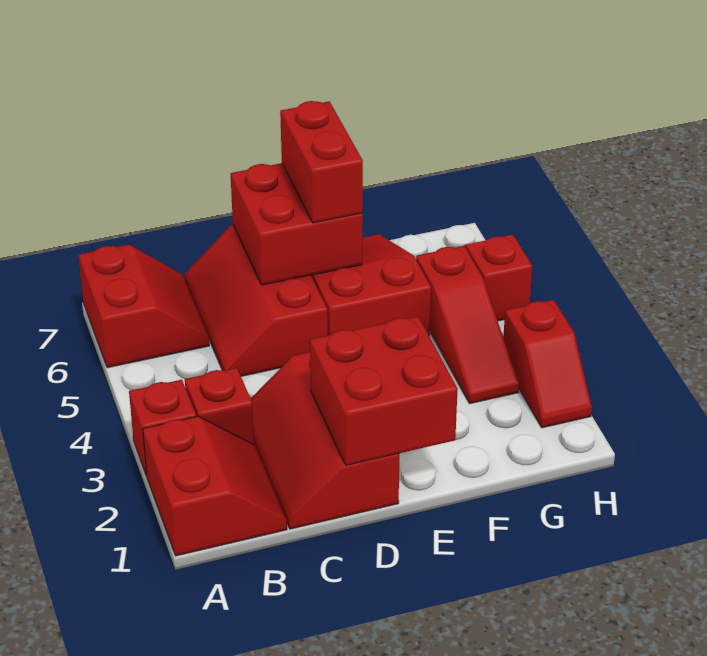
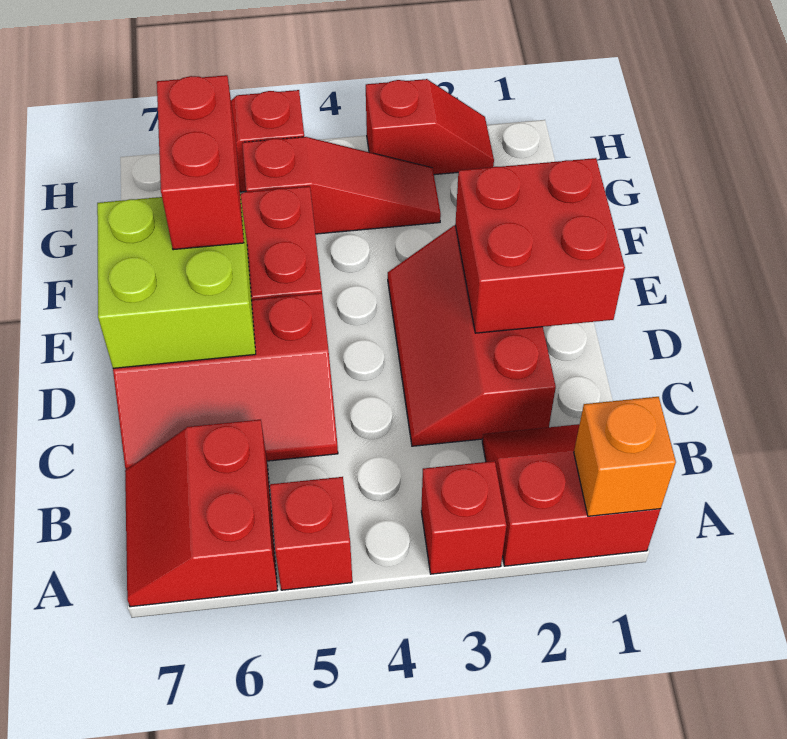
none -> orange 1x1 brick [574,397,676,516]
red 2x2 slope [79,245,209,368] -> red 2x2 slope turned to [125,420,277,607]
red 1x1 brick [185,368,254,444] -> red 1x1 brick moved to [270,477,352,590]
red 2x3 slope [251,352,399,529] -> red 2x3 slope turned to [388,225,556,446]
red 2x2 brick [231,163,363,285] -> lime 2x2 brick [97,196,256,368]
red 1x2 brick [280,101,363,223] -> red 1x2 brick turned to [157,75,244,250]

